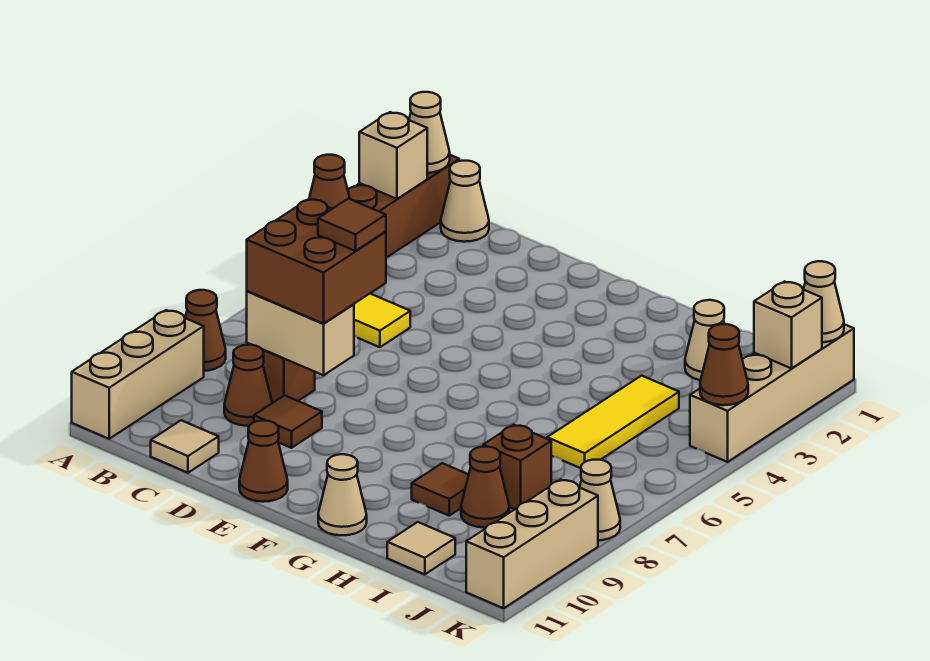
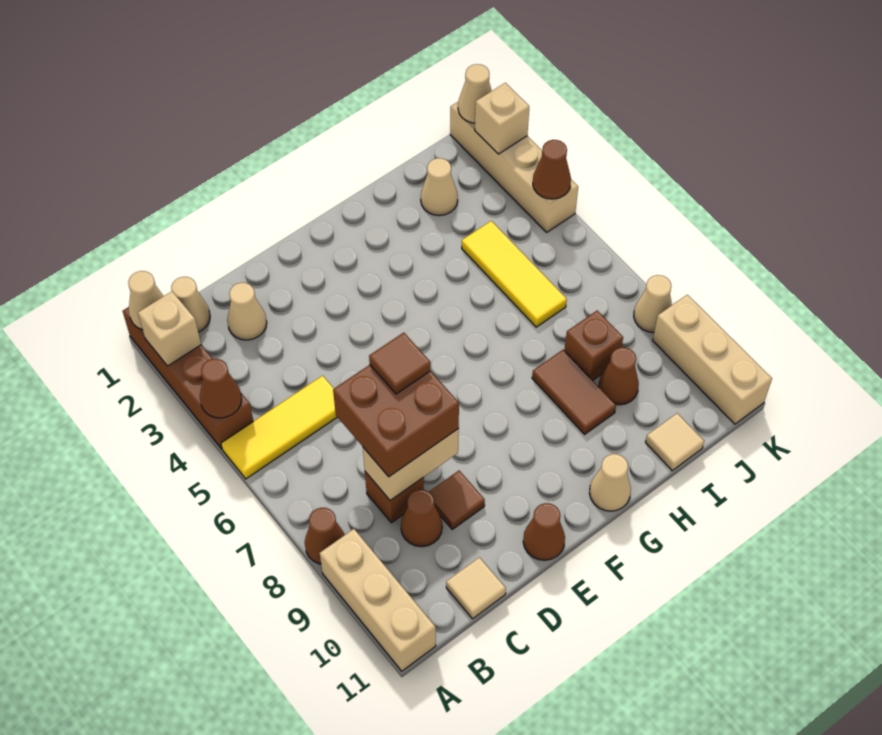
none -> tan 1x1 cone [227,283,267,340]
brown 1x1 tile [412,463,469,516] -> brown 1x2 tile [532,350,616,434]

